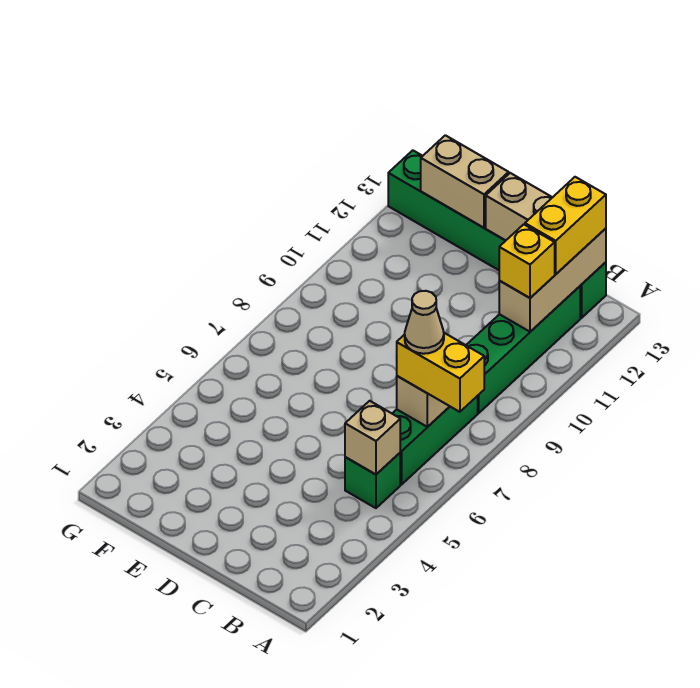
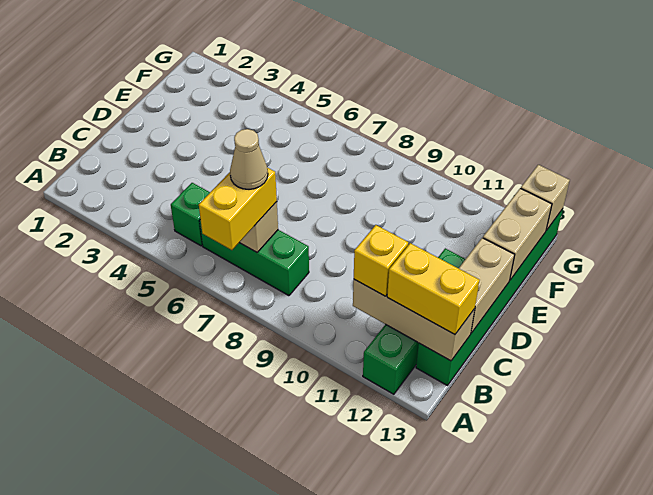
tan 1x1 brick [345,401,400,474] -> tan 1x1 brick moved to [521,165,570,231]
green 1x4 brick [466,286,580,413] -> green 1x4 brick turned to [363,248,465,394]

